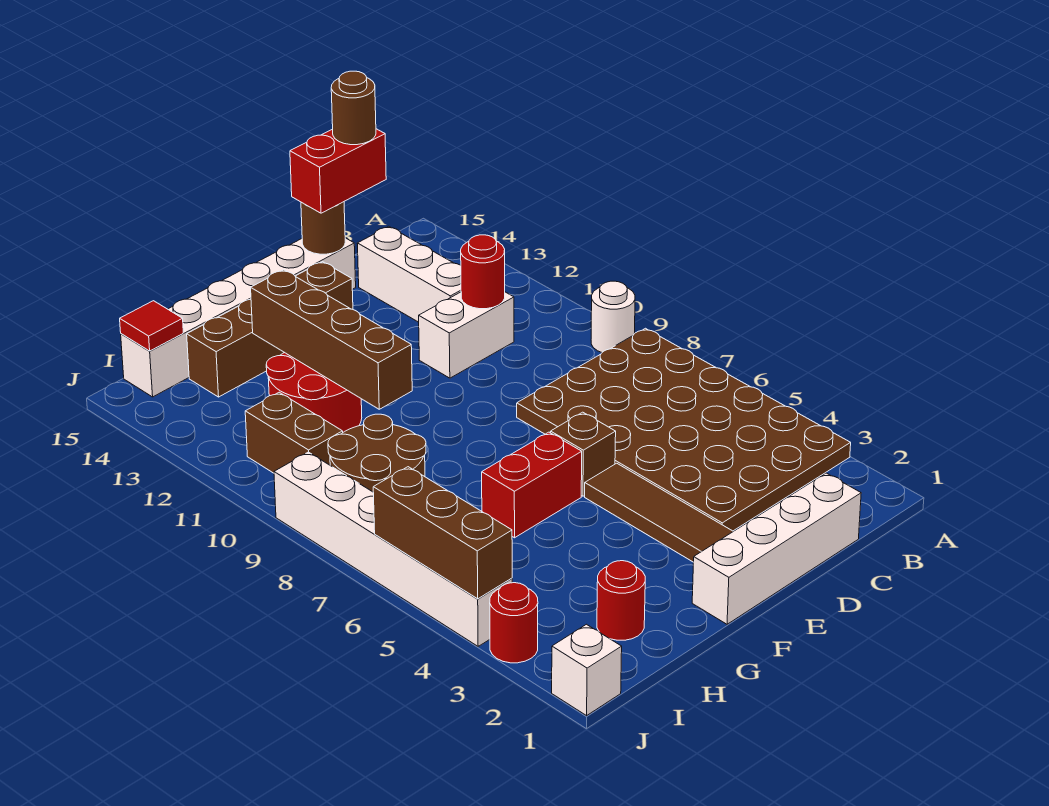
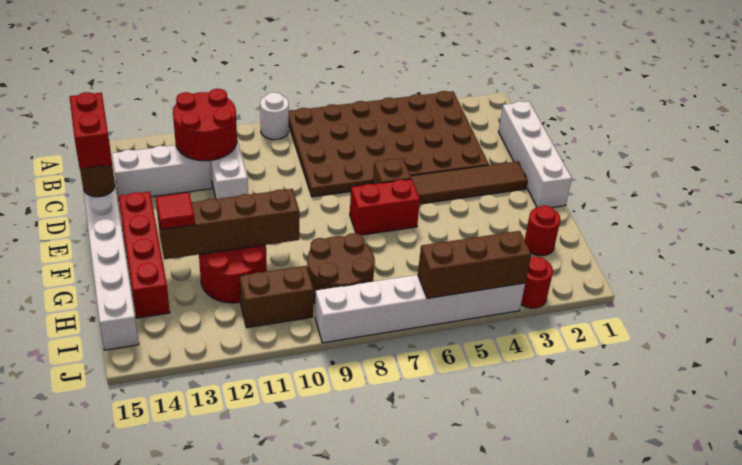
red 1x1 round brick [461,235,505,309] -> red 2x2 round brick [173,89,237,161]
brown 1x1 round brick [331,71,376,145] -> none
brown 1x4 brick [187,262,353,397] -> red 1x4 brick [118,192,170,318]
red 1x2 brick [482,432,582,538] -> red 1x2 brick turned to [350,179,420,235]
red 1x1 tile [120,301,183,351] -> red 1x1 tile moved to [156,192,195,230]
white 1x1 brick [552,624,622,716] -> none

